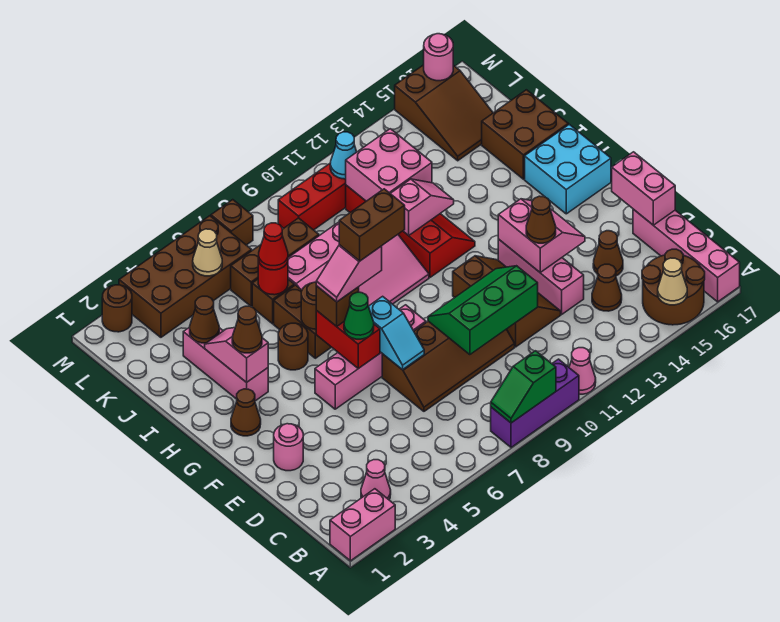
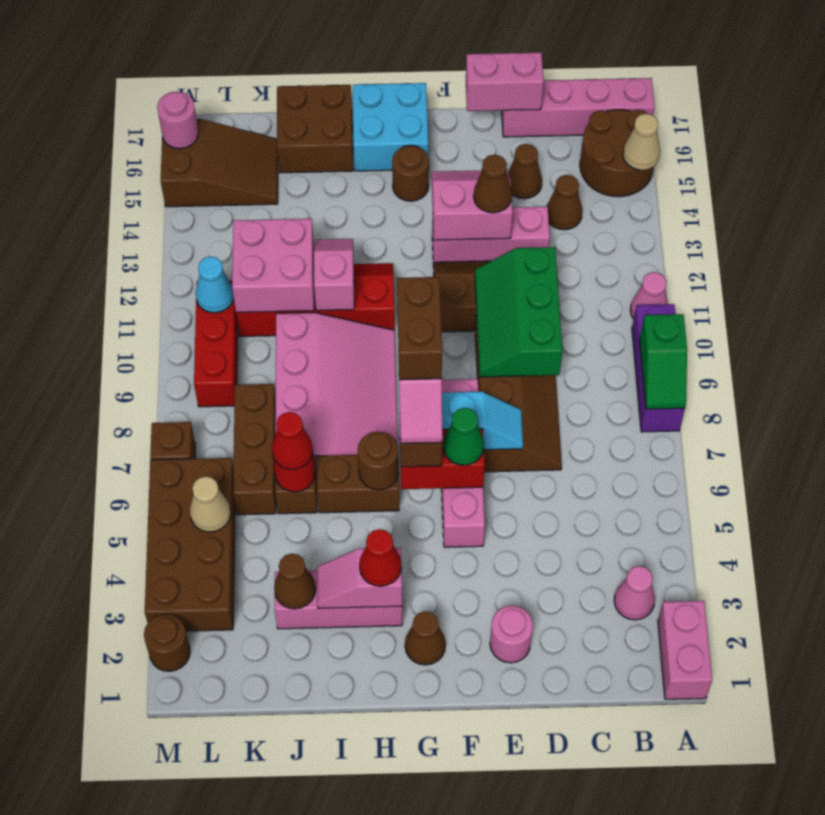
brown 1x1 cone [232,306,262,353] -> red 1x1 cone [359,529,401,586]
brown 1x1 round brick [278,323,308,370] -> brown 1x1 round brick moved to [392,145,429,201]

